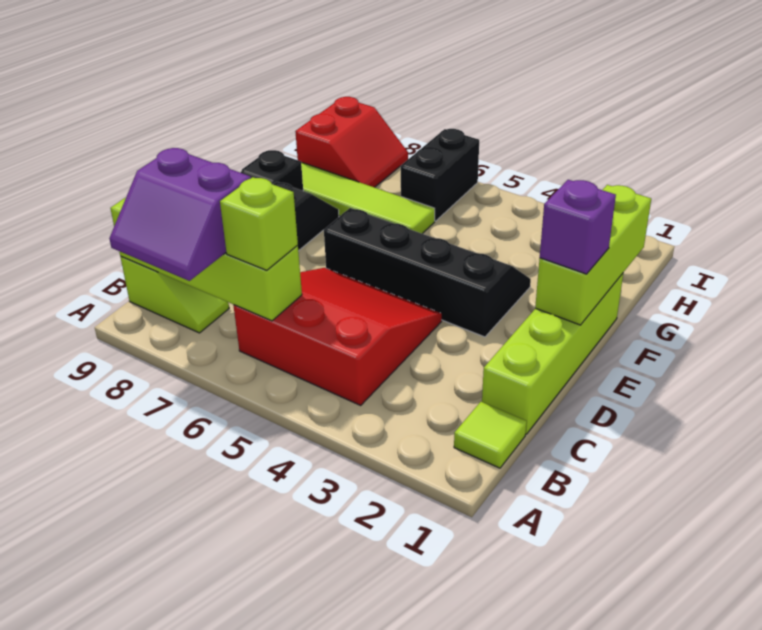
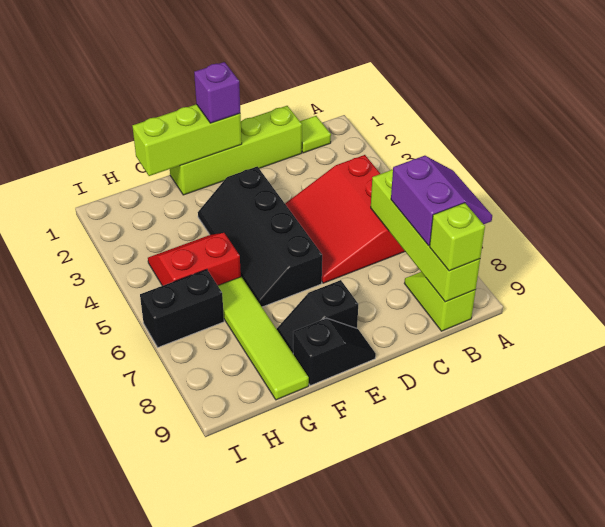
lime 1x1 brick [220,177,298,270] -> lime 1x1 brick moved to [430,203,485,271]
red 2x2 slope [295,97,408,187] -> red 2x2 slope moved to [148,233,241,286]

